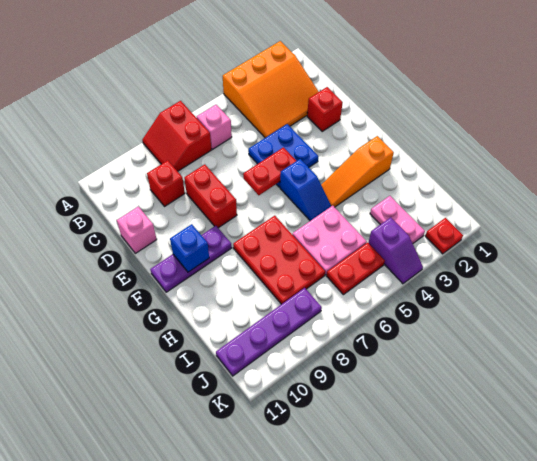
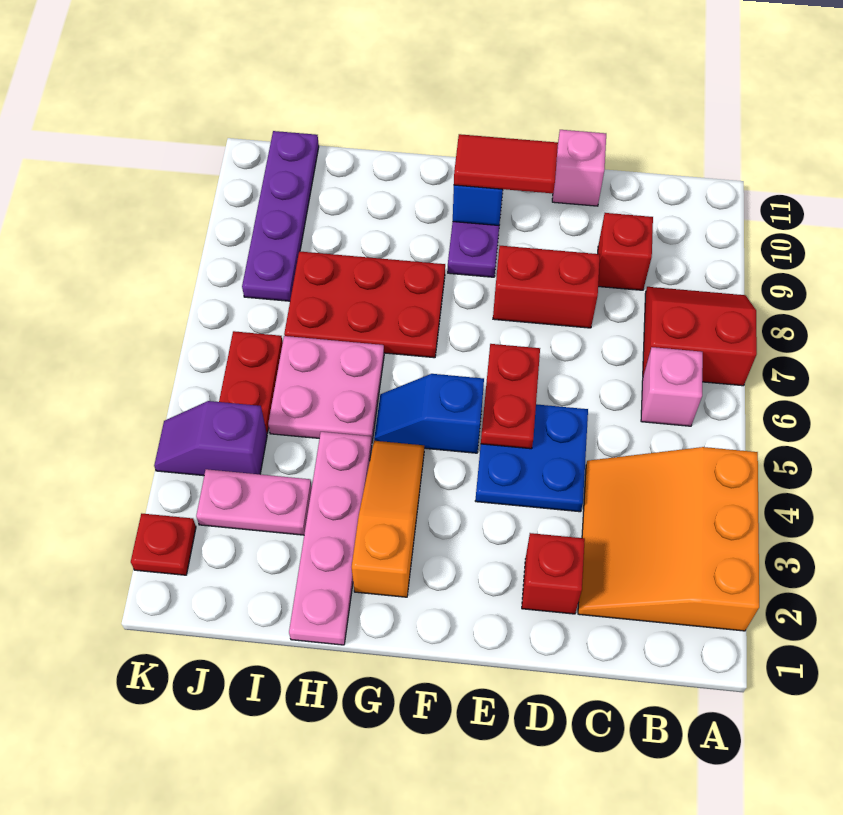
none -> red 1x2 tile [454,134,558,193]
none -> pink 1x4 plate [289,432,372,645]

